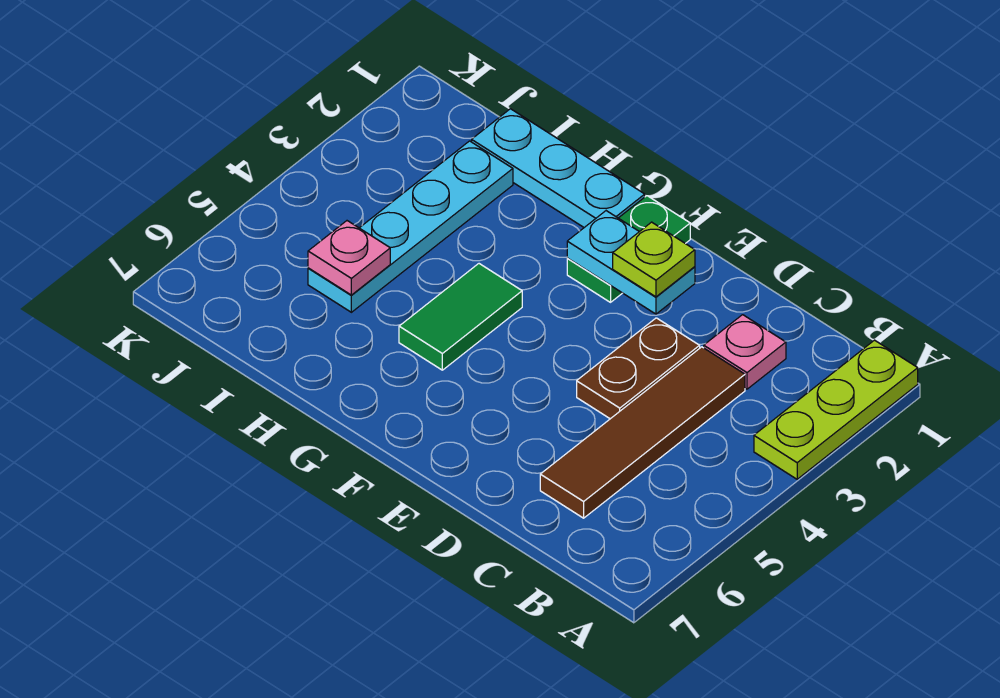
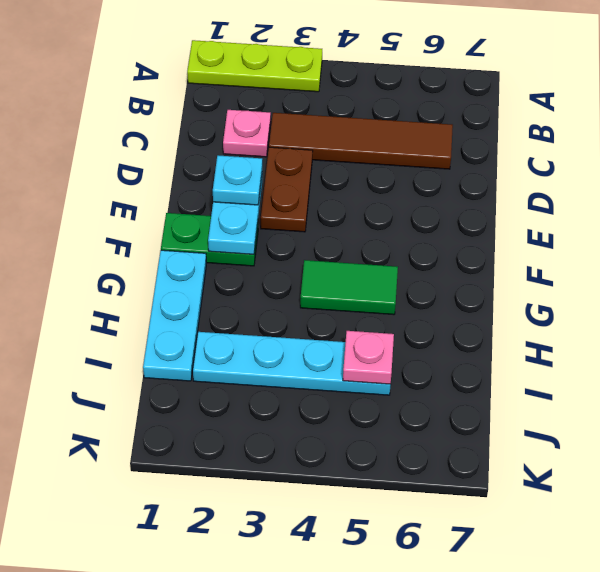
brown 1x2 plate [577,318,700,419] -> brown 1x2 plate turned to [261,147,313,232]
lime 1x1 plate [613,222,695,297] -> cyan 1x1 plate [213,155,262,205]

